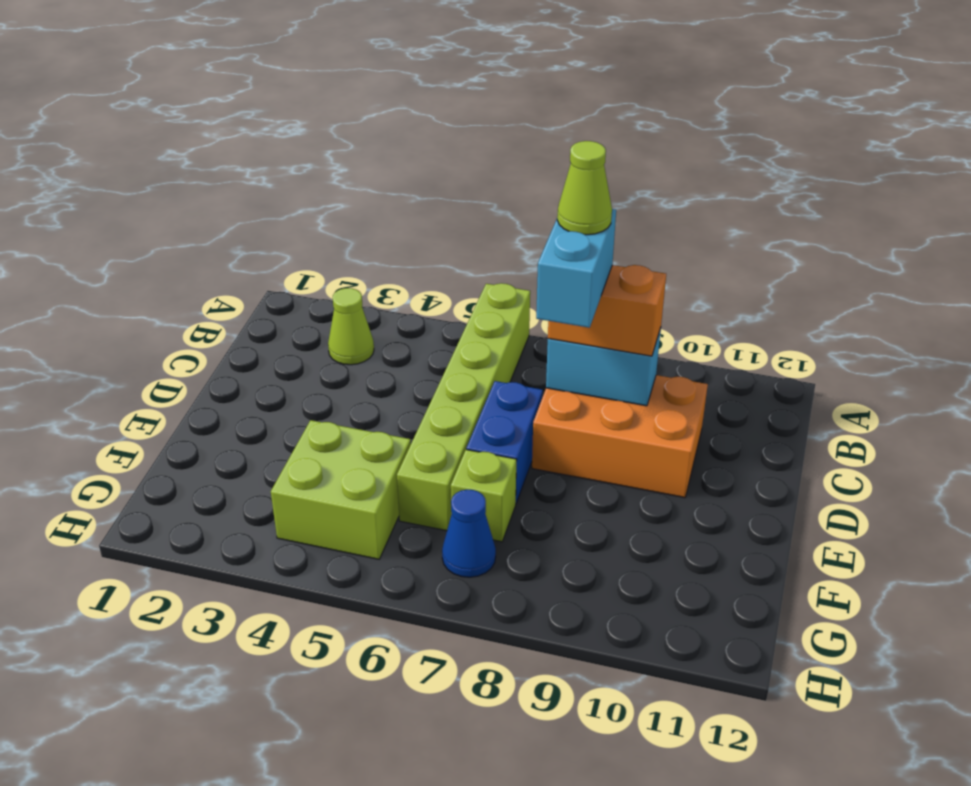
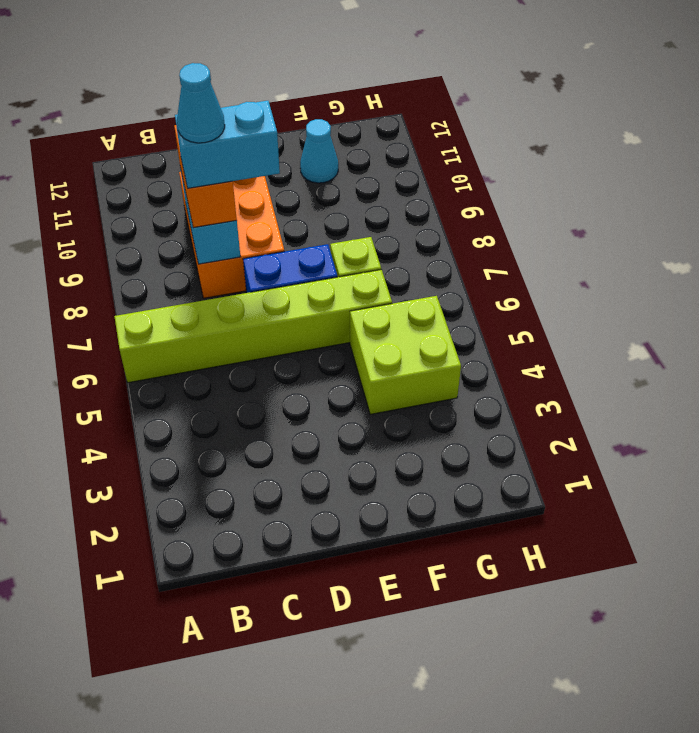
lime 1x1 cone [328,288,374,365] -> none
lime 1x1 cone [557,141,612,235] -> cyan 1x1 cone [177,63,225,143]
none -> cyan 1x1 cone [300,119,338,183]
blue 1x1 cone [442,490,496,577] -> none

